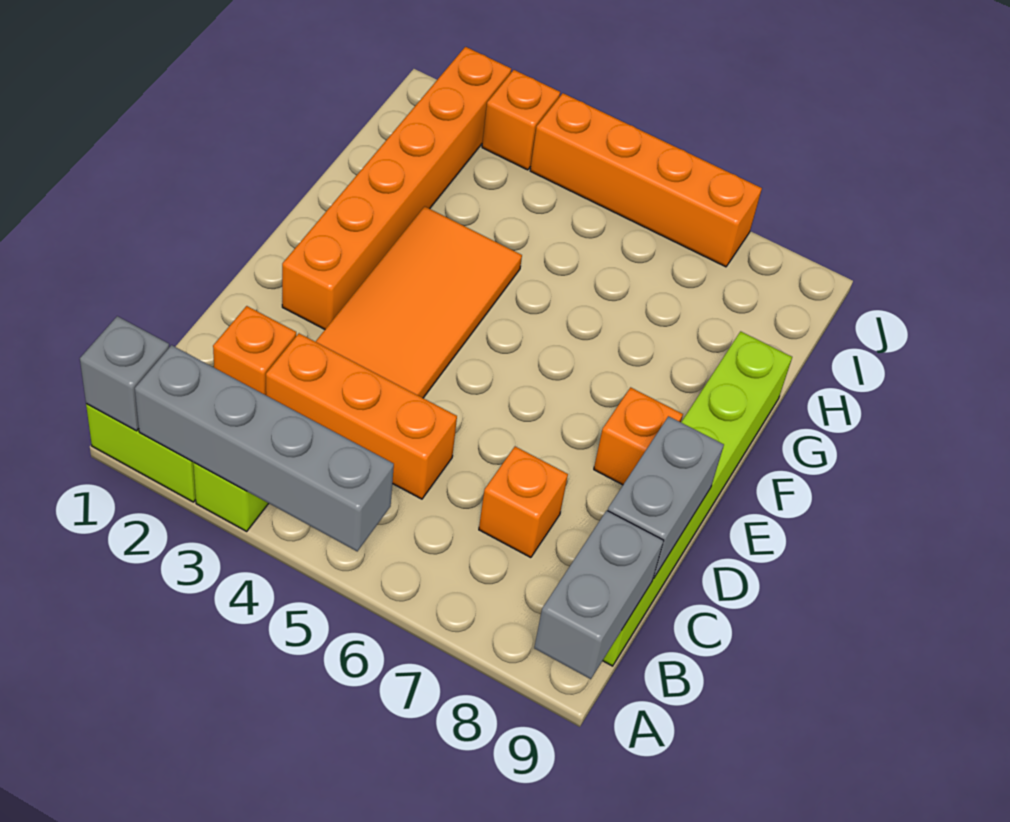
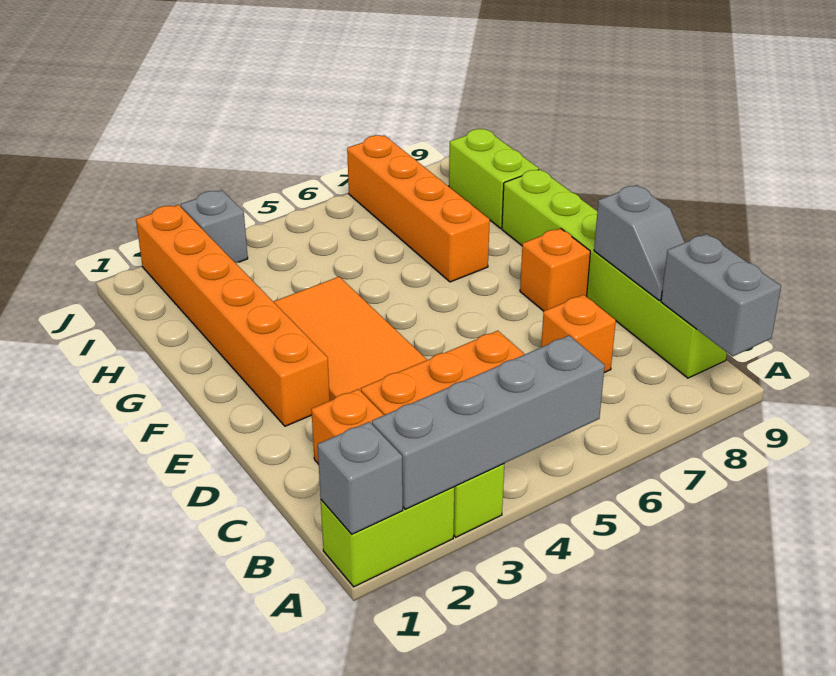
grey 1x2 brick [608,416,724,579] -> grey 1x2 slope [594,185,685,301]
none -> lime 1x2 brick [449,129,539,228]
orange 1x1 brick [482,70,560,170] -> grey 1x1 brick [181,190,248,263]
orange 1x4 brick [530,93,762,267] -> orange 1x4 brick turned to [347,135,490,282]

